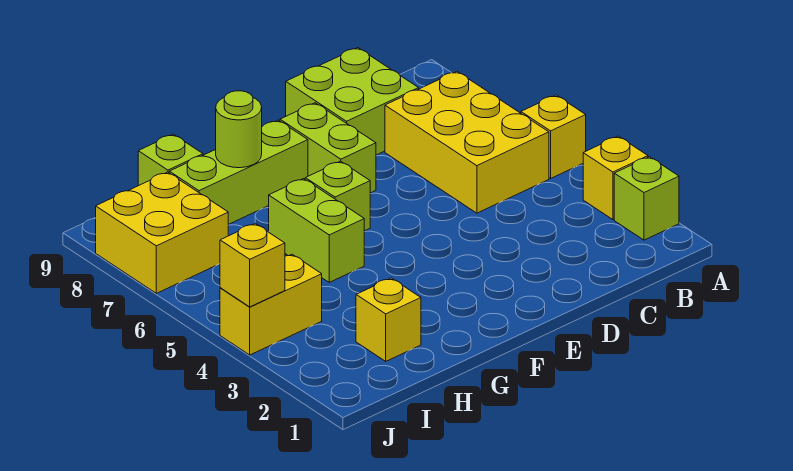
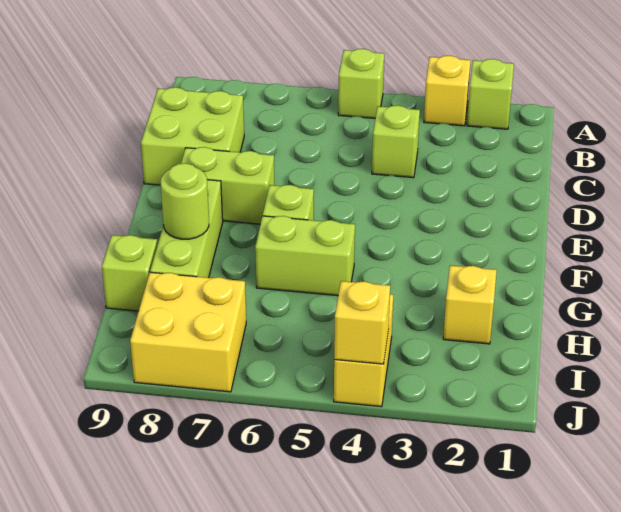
yellow 1x1 brick [521,95,586,178] -> lime 1x1 brick [338,49,384,118]
yellow 2x3 brick [385,71,549,213] -> none
none -> lime 1x1 brick [372,105,420,178]

